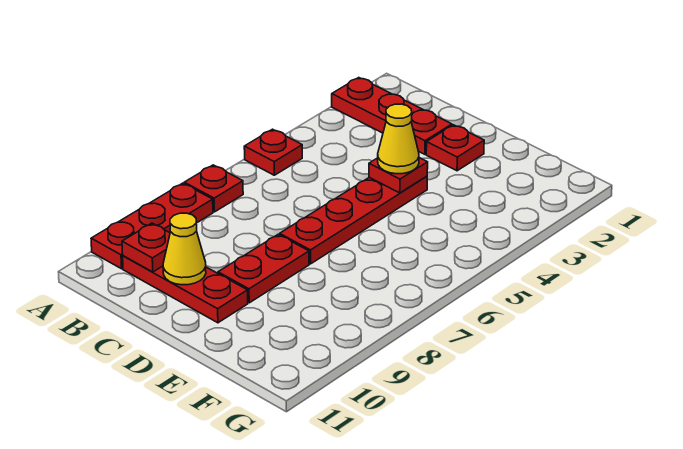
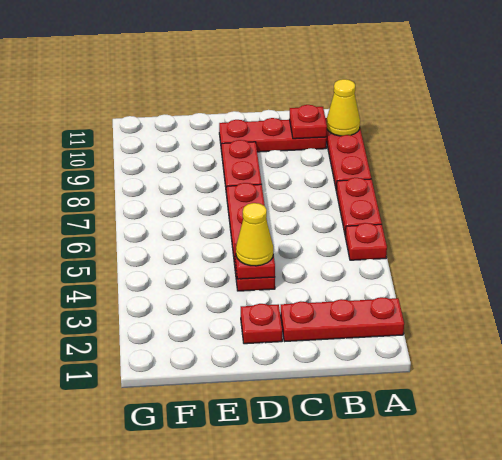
red 1x1 plate [184,165,243,212] -> red 1x2 plate [337,178,382,236]
yellow 1x1 cone [163,213,206,285] -> yellow 1x1 cone moved to [326,79,360,136]

